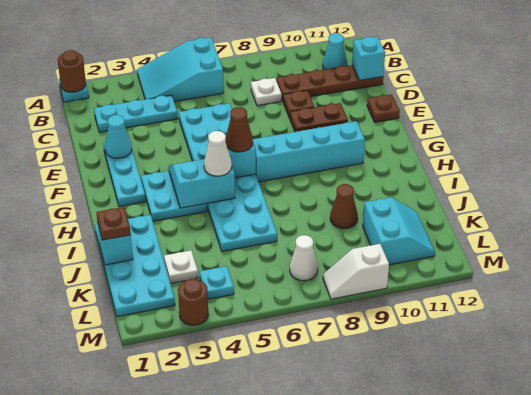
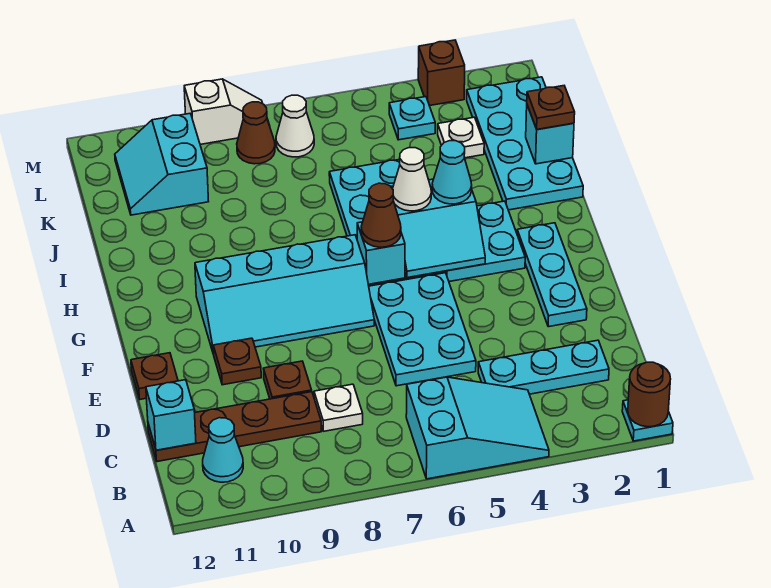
cyan 1x1 cone [105,115,132,158] -> cyan 1x1 cone moved to [432,141,472,204]
brown 1x2 plate [290,103,348,132] -> brown 1x1 plate [213,338,261,385]
brown 1x1 cone [330,184,358,229] -> brown 1x1 cone moved to [237,102,275,164]
brown 1x1 round brick [178,279,208,325] -> brown 1x1 brick [418,40,465,106]

